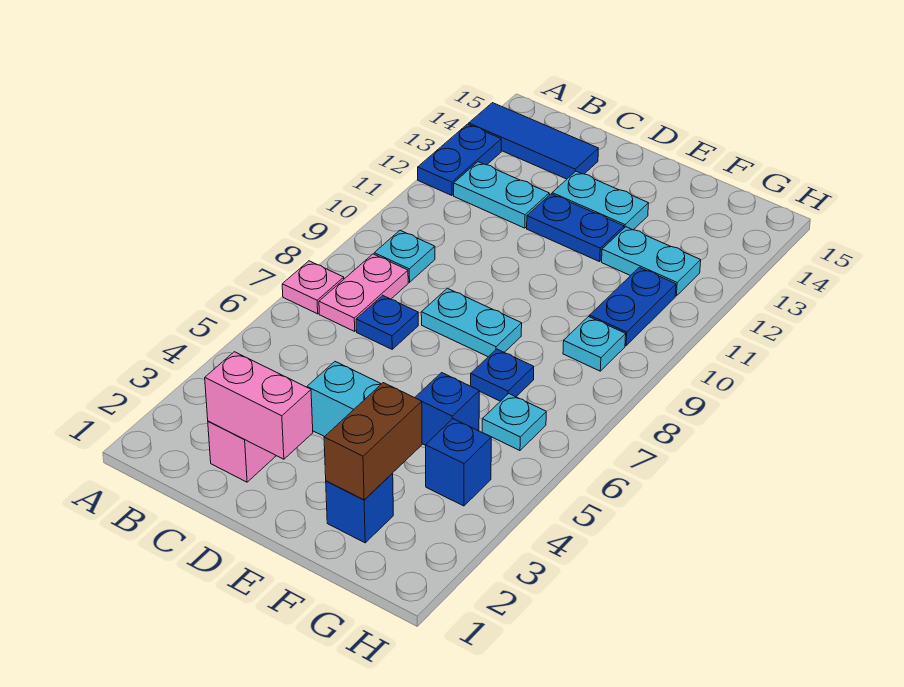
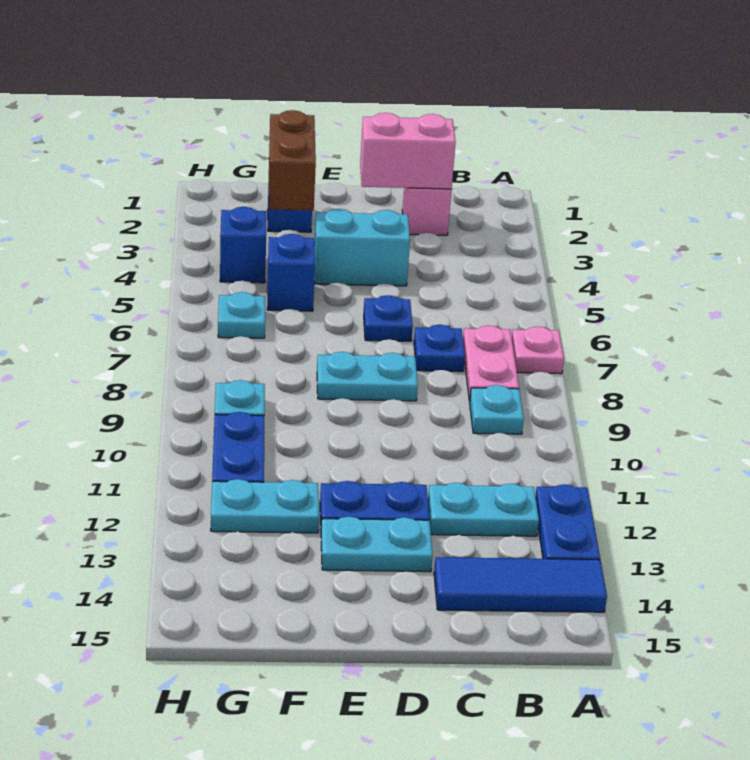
blue 1x1 plate [471,349,534,401] -> blue 1x1 plate moved to [364,295,413,341]

